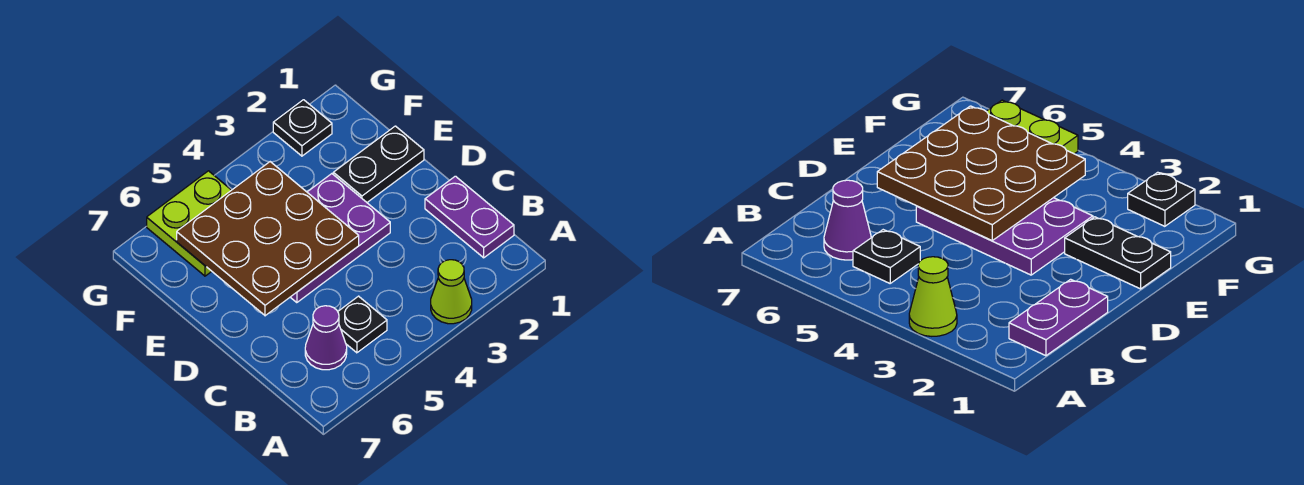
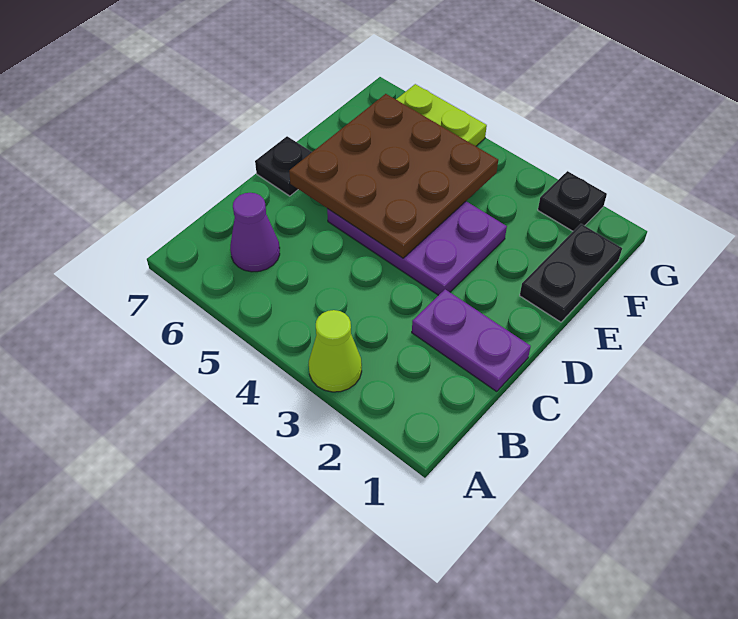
purple 1x2 plate [425,176,514,258] -> purple 1x2 plate turned to [412,289,531,391]
black 1x1 plate [338,296,387,353] -> black 1x1 plate moved to [255,136,312,196]
black 1x2 plate [333,126,424,202] -> black 1x2 plate turned to [520,224,622,322]

